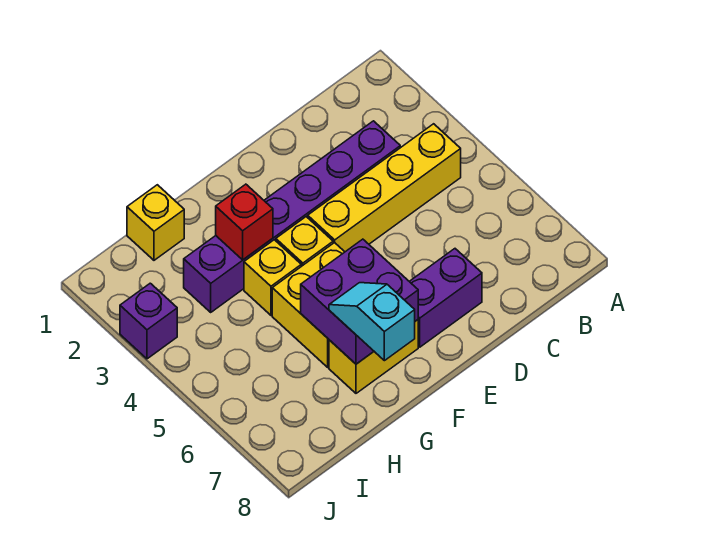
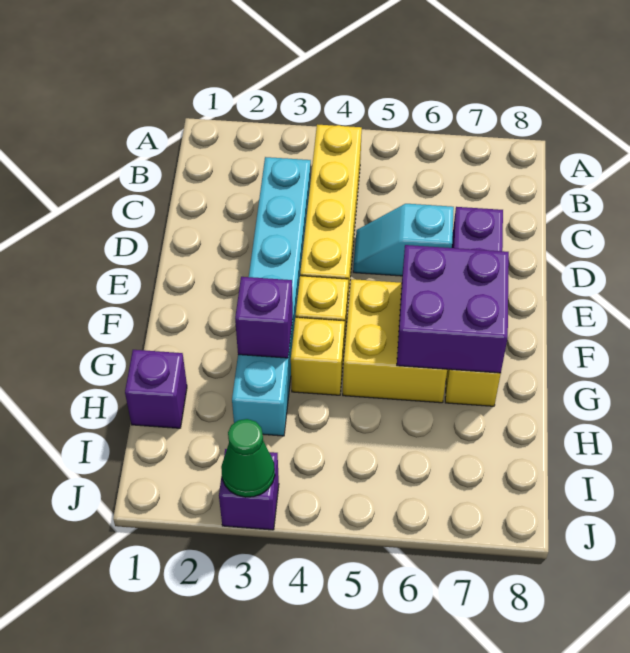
purple 1x6 brick [184,121,400,312] -> cyan 1x6 brick [232,157,311,436]
red 1x1 brick [216,184,273,260] -> purple 1x1 brick [235,277,293,358]
cyan 1x2 slope [329,283,415,361] -> cyan 1x2 slope moved to [353,204,454,276]
yellow 1x1 brick [127,185,184,260] -> purple 1x1 brick [125,350,187,428]
none -> green 1x1 cone [221,419,275,497]

